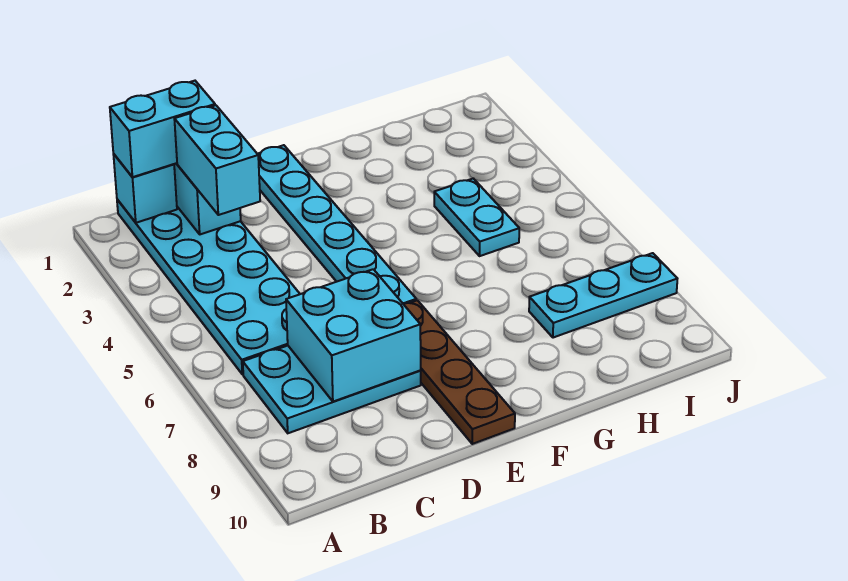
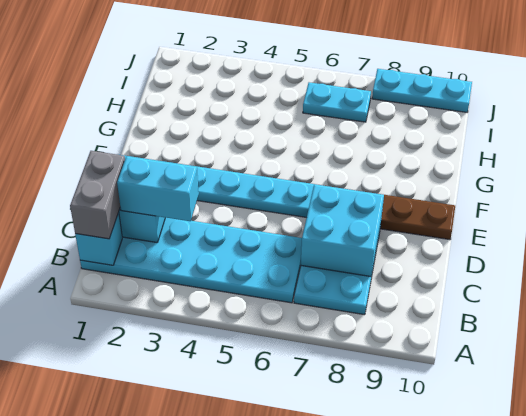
cyan 1x2 brick [110,81,215,177] -> grey 1x2 brick [70,151,125,239]
cyan 1x2 plate [434,179,519,256] -> cyan 1x2 plate moved to [303,82,371,122]
cyan 1x3 plate [529,253,677,338] -> cyan 1x3 plate turned to [372,69,472,112]

